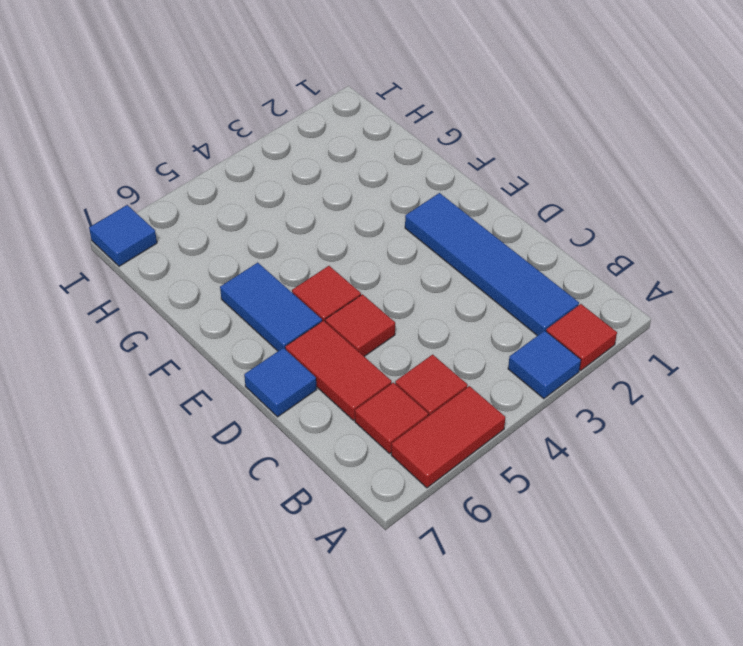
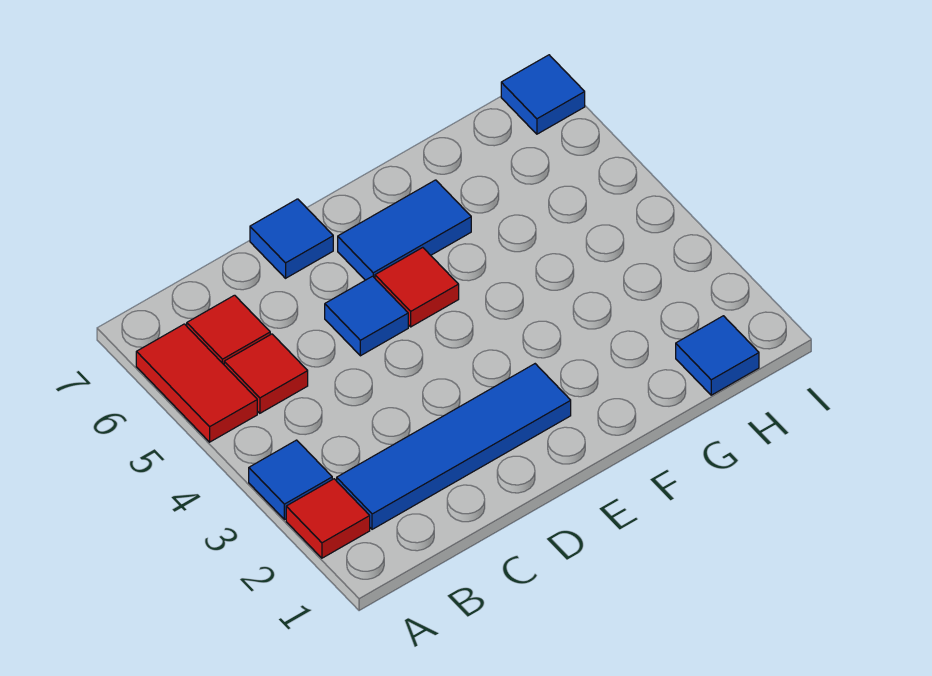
red 1x2 tile [285,321,392,420] -> none
red 1x1 tile [325,294,395,357] -> blue 1x1 tile [325,276,408,356]
none -> blue 1x1 tile [676,316,759,395]

